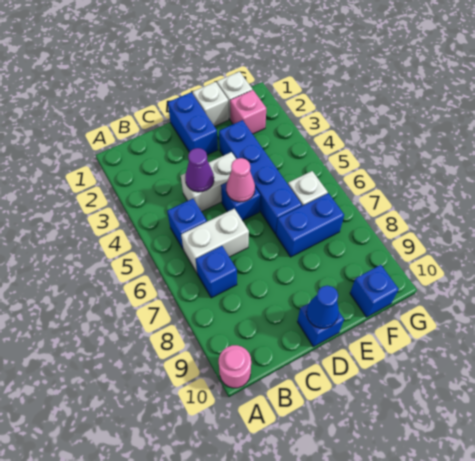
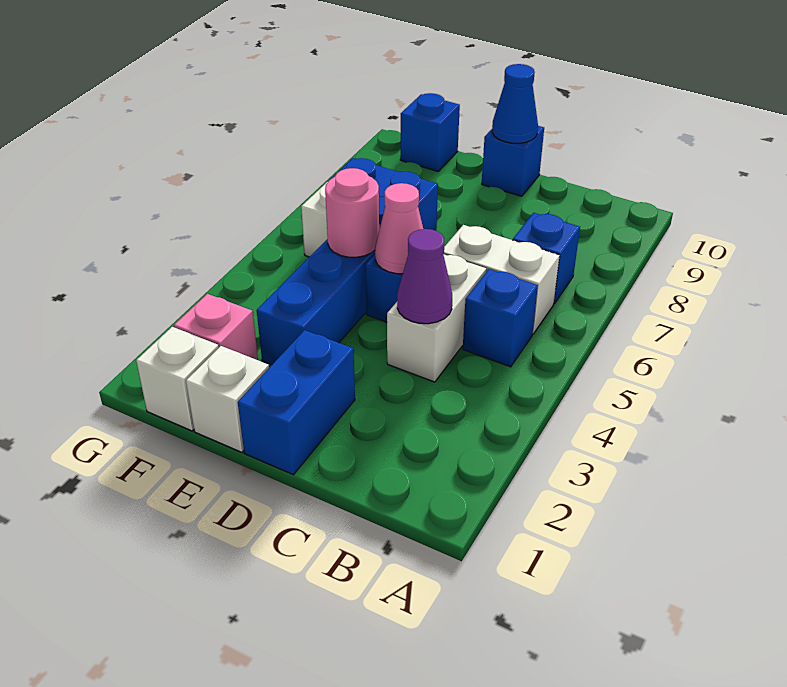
pink 1x1 round brick [219,345,251,388] -> pink 1x1 round brick moved to [325,168,379,257]
white 1x2 brick [181,152,236,212] -> white 1x2 brick turned to [387,255,486,382]

